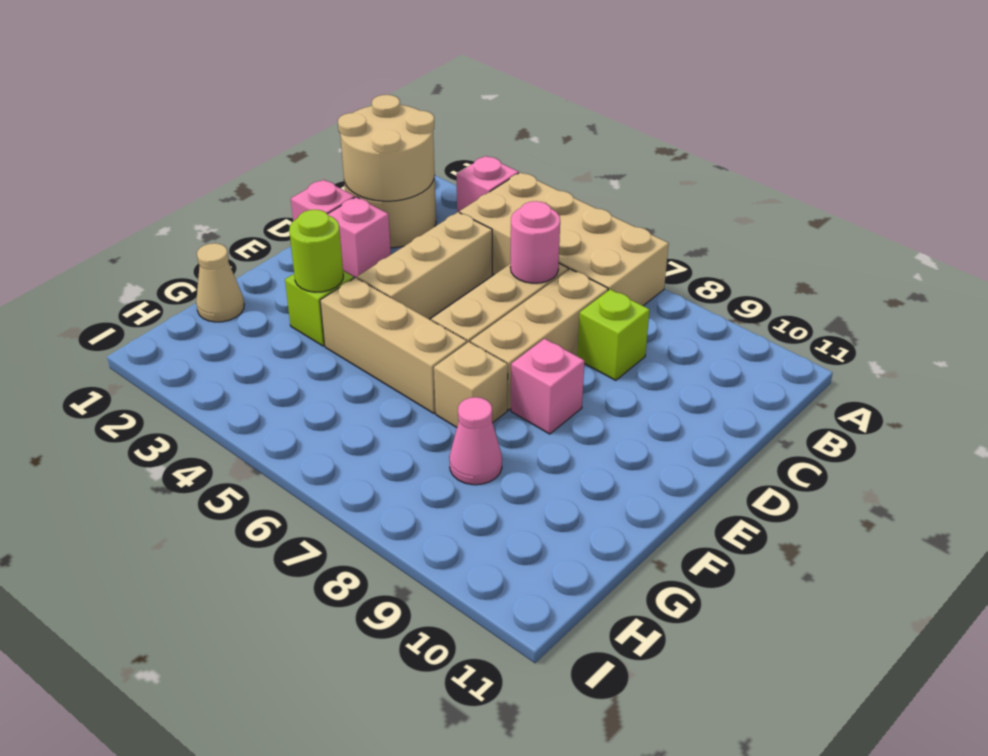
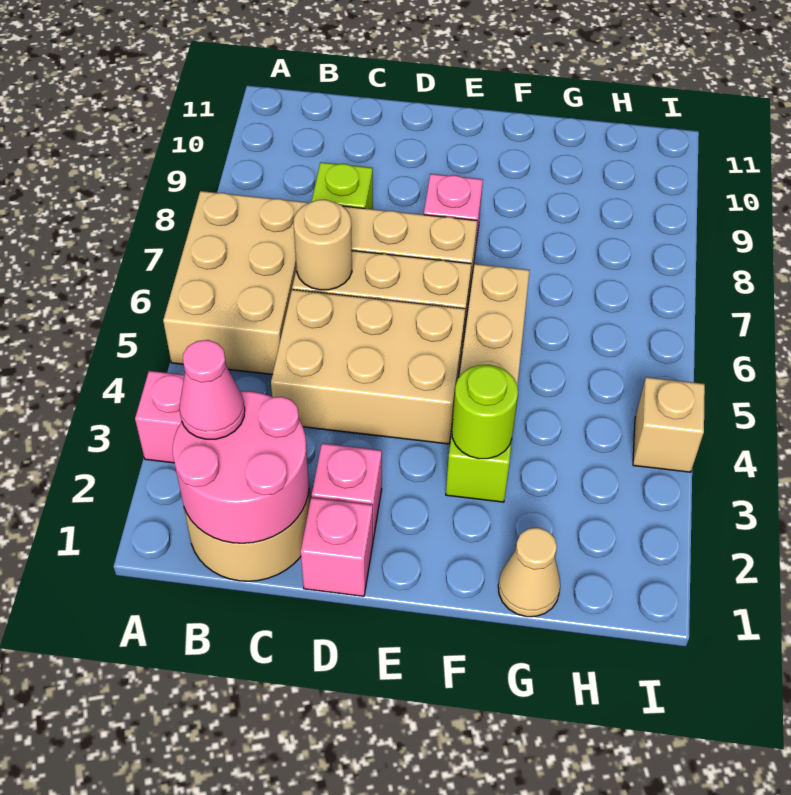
tan 2x4 brick [460,172,669,306] -> tan 2x3 brick [163,191,308,375]
tan 2x2 round brick [338,95,435,201] -> pink 2x2 round brick [173,391,309,543]
tan 1x3 brick [357,212,492,319] -> tan 2x3 brick [271,290,465,444]
pink 1x1 round brick [510,201,560,283] -> tan 1x1 round brick [294,199,352,290]
tan 1x1 brick [434,342,508,427] -> tan 1x1 brick moved to [633,377,705,472]
pink 1x1 cone [449,397,502,485] -> pink 1x1 cone moved to [179,340,245,439]

